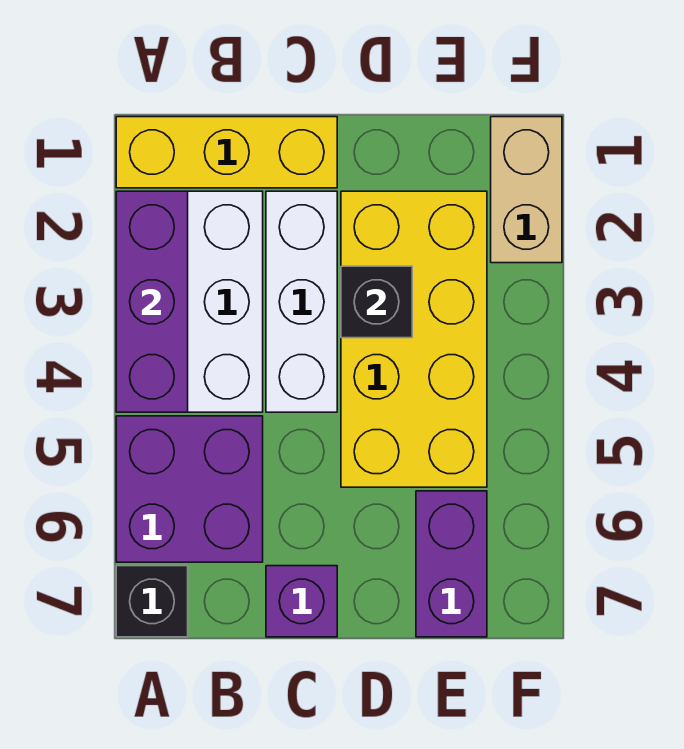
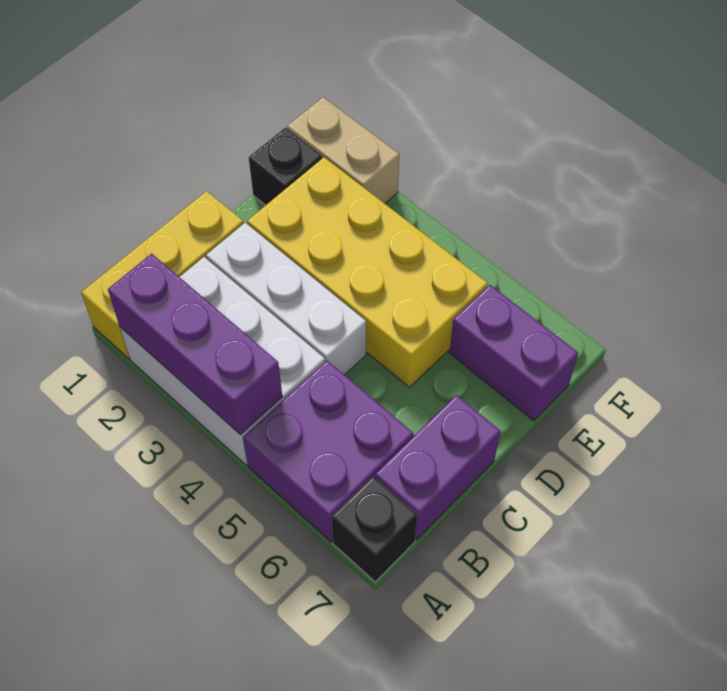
purple 1x1 brick [266,566,337,637] -> purple 1x2 brick [375,395,501,540]
black 1x1 brick [341,266,412,338] -> black 1x1 brick moved to [249,128,322,205]

